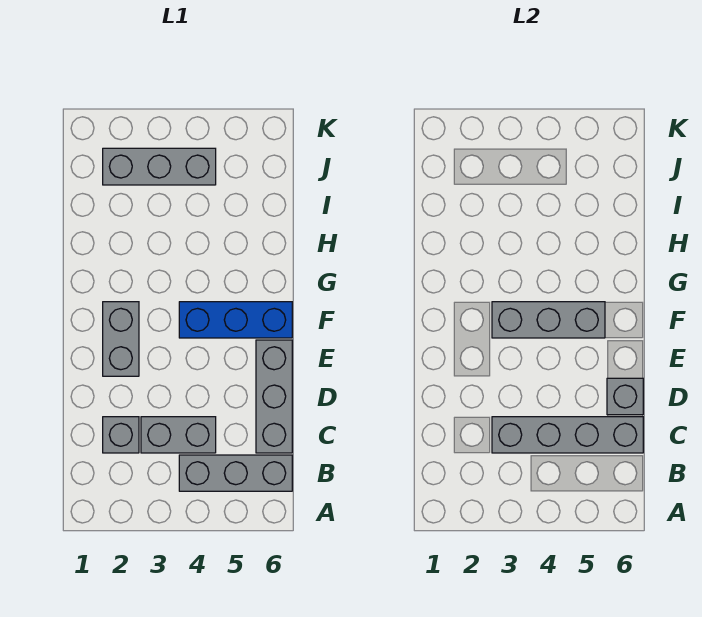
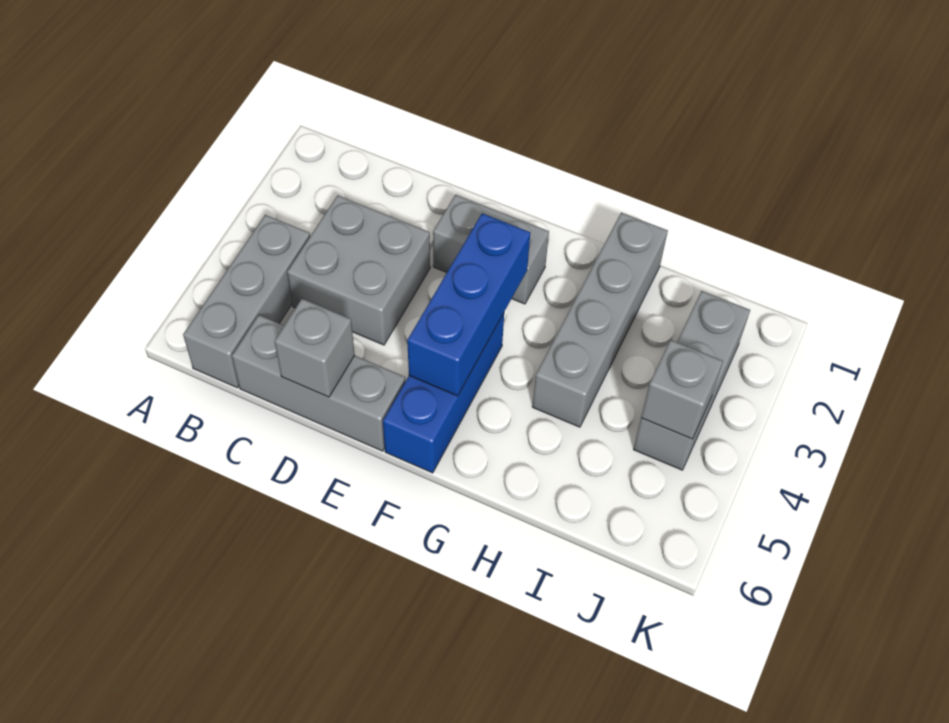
grey 1x1 brick [103,417,139,453] -> grey 1x1 brick moved to [641,340,723,439]
grey 1x2 brick [141,417,216,453] -> grey 2x2 brick [287,195,430,345]
grey 1x4 brick [492,417,643,453] -> grey 1x4 brick moved to [532,213,668,427]
grey 1x3 brick [492,302,605,338] -> blue 1x3 brick [407,214,530,396]

